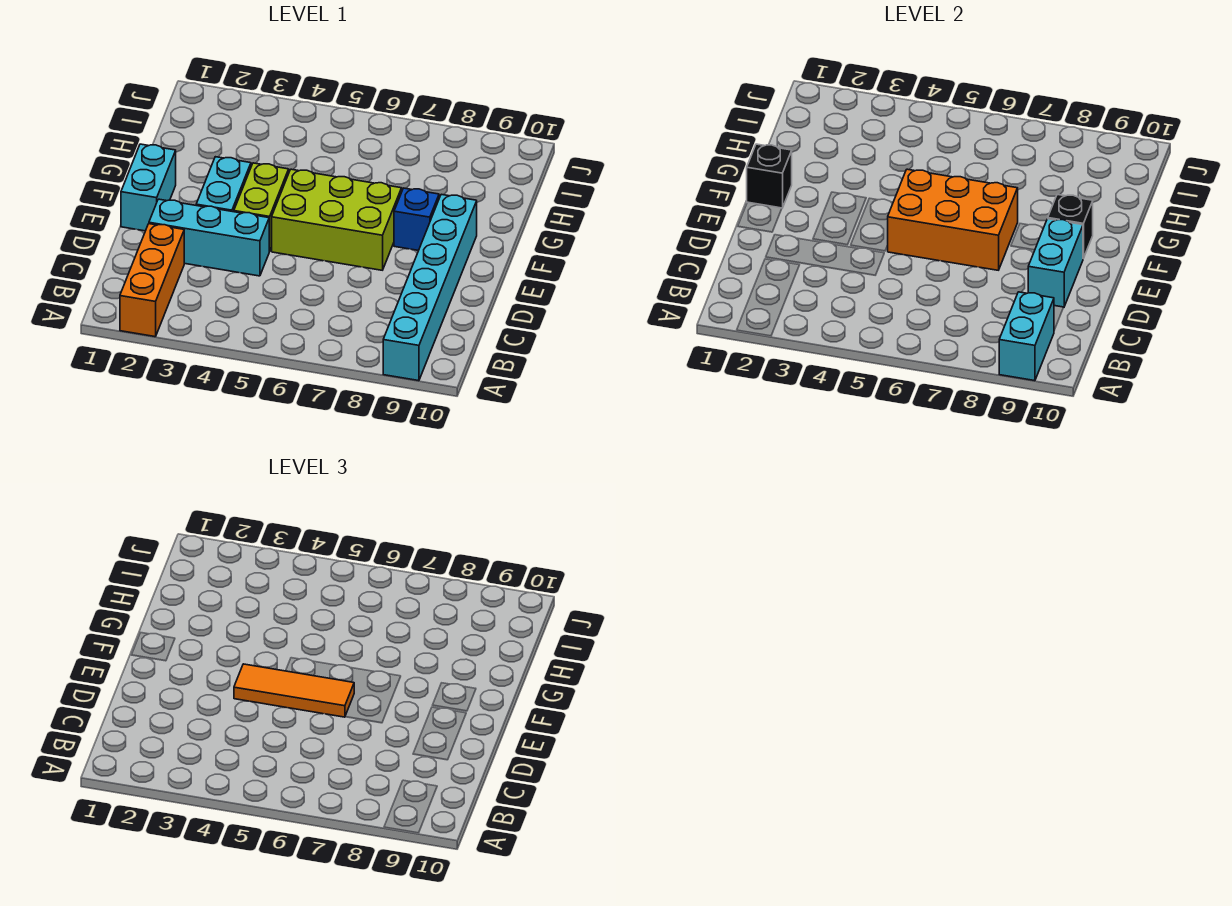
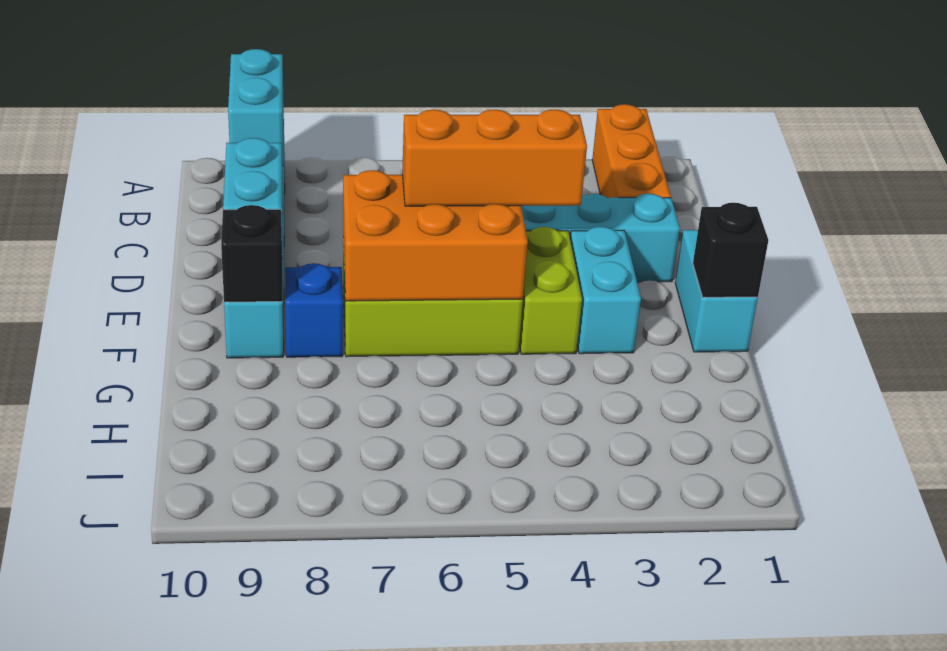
orange 1x3 tile [234,664,354,717] -> orange 1x3 brick [402,110,587,206]

